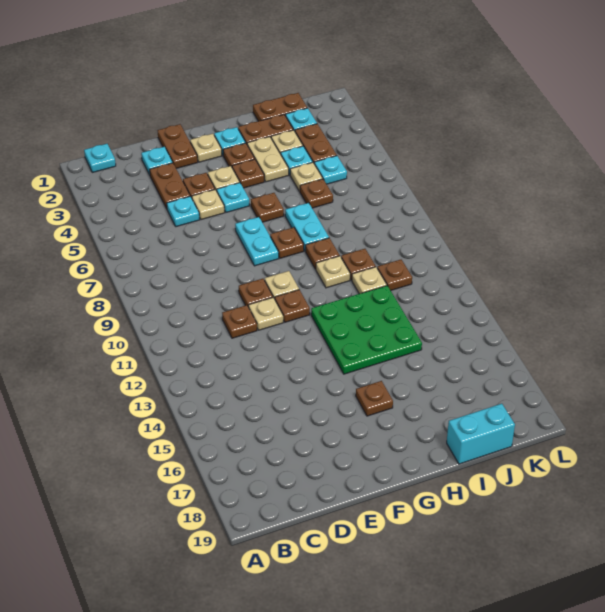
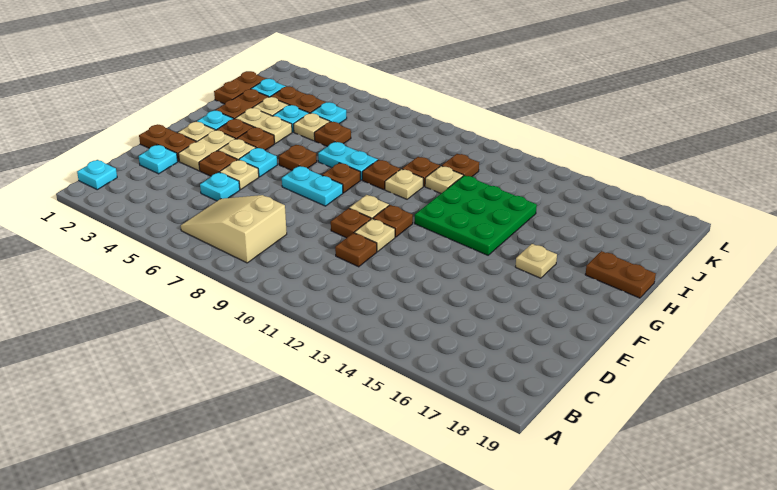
none -> tan 2x3 slope [181,195,287,263]
brown 1x2 plate [150,163,190,208] -> brown 1x2 plate moved to [585,251,656,298]
none -> tan 1x2 plate [179,130,235,171]
brown 1x1 plate [356,381,393,416] -> tan 1x1 plate [516,244,557,278]
cyan 1x2 brick [447,404,515,464] -> none

